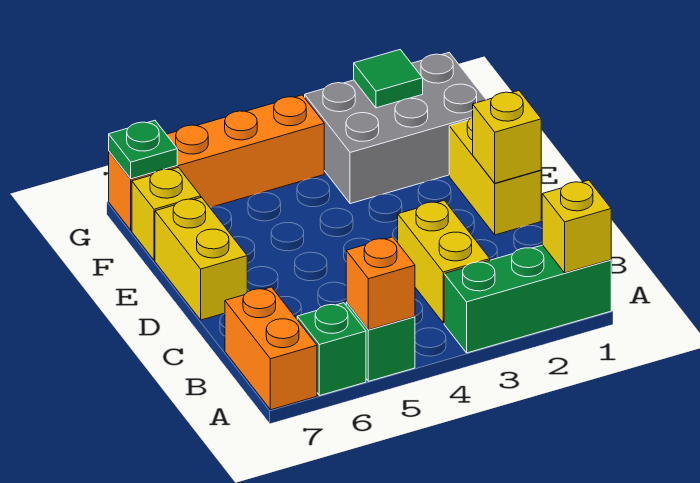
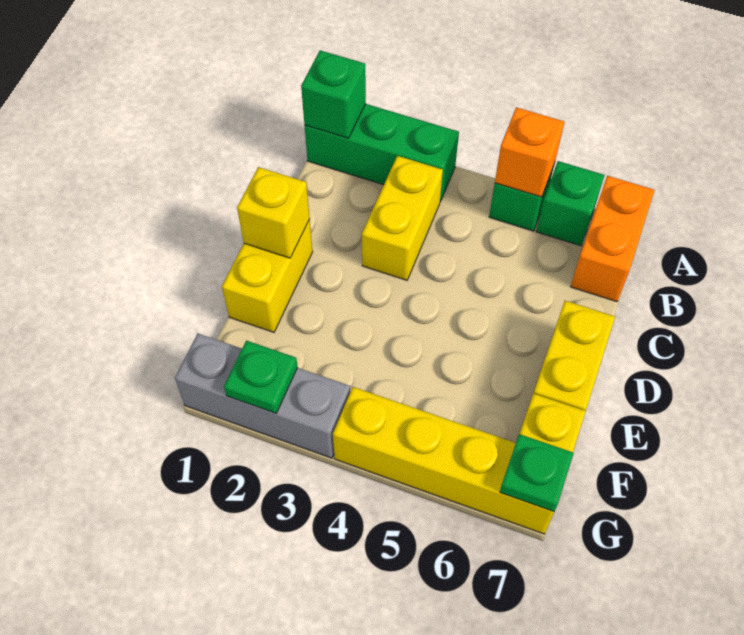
yellow 1x1 brick [542,180,611,273] -> green 1x1 brick [301,50,366,138]
grey 2x3 brick [305,53,486,204] -> grey 1x3 brick [175,334,350,458]
green 1x1 tile [354,50,423,108] -> green 1x1 plate [224,341,298,413]
orange 1x4 brick [109,95,324,230] -> yellow 1x4 brick [333,387,554,534]

